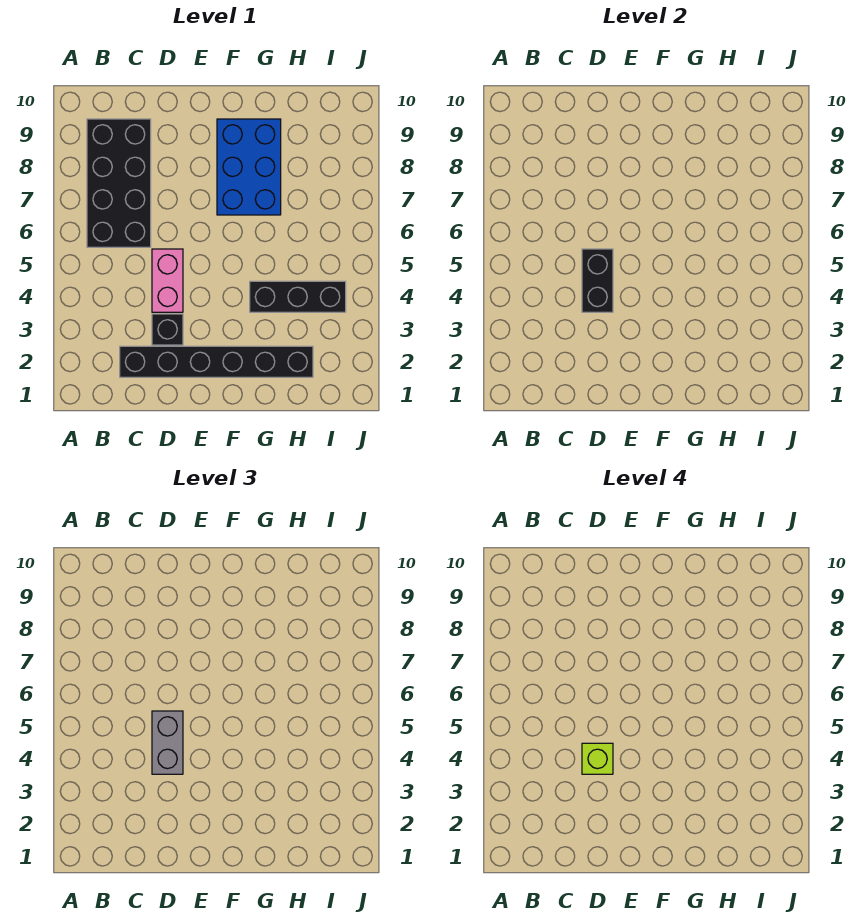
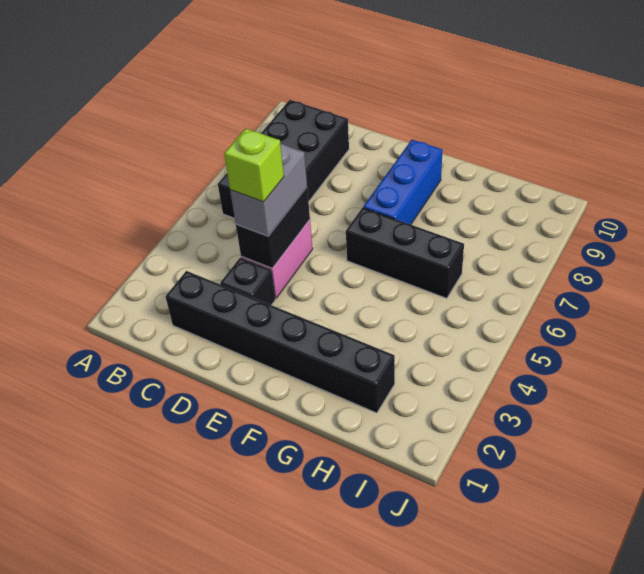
blue 2x3 brick [217,119,281,215] -> blue 1x3 brick [363,140,442,225]
black 1x3 brick [250,281,346,312] -> black 1x3 brick moved to [346,208,464,298]

